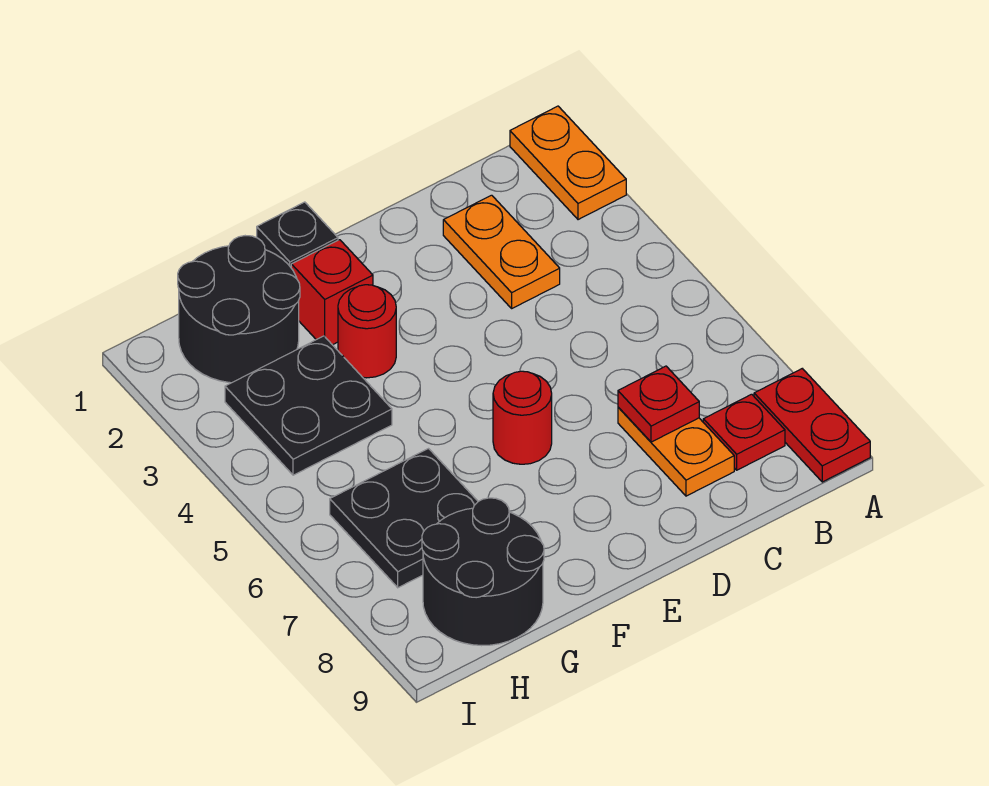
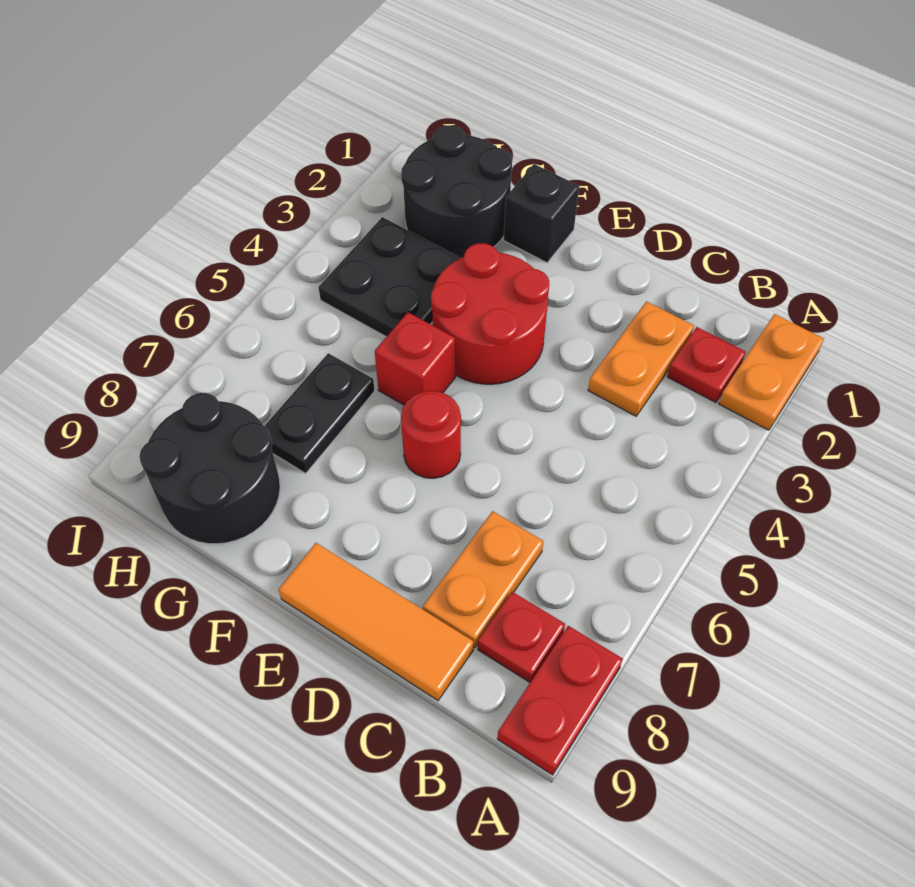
red 1x1 plate [618,366,699,442] -> red 1x1 plate moved to [667,327,746,402]
none -> orange 1x3 tile [278,543,473,700]
red 1x1 brick [291,240,373,345] -> red 1x1 brick moved to [375,312,455,405]
red 1x1 round brick [338,285,396,378] -> red 2x2 round brick [431,243,549,384]
black 2x2 plate [330,449,478,588] -> black 1x2 plate [264,353,375,473]

